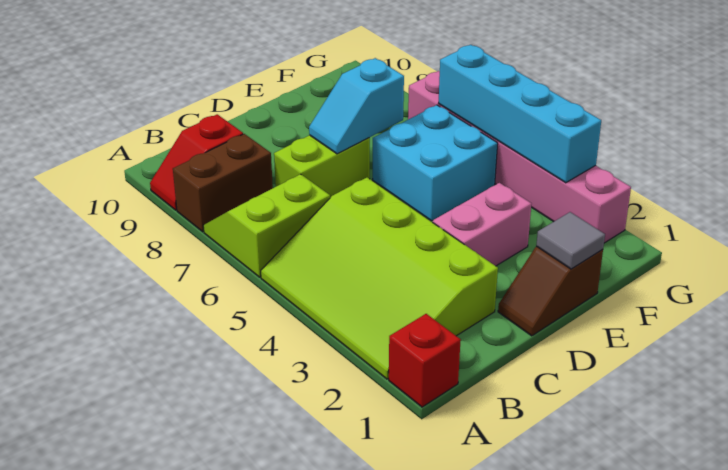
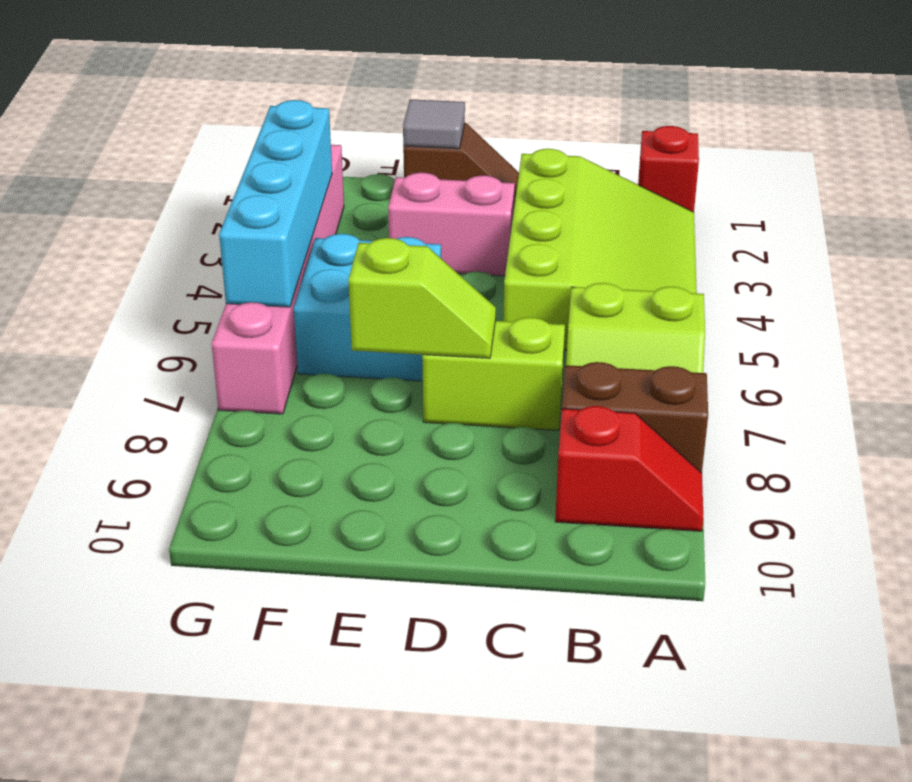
cyan 1x2 slope [309,58,404,154] -> lime 1x2 slope [348,238,496,358]

